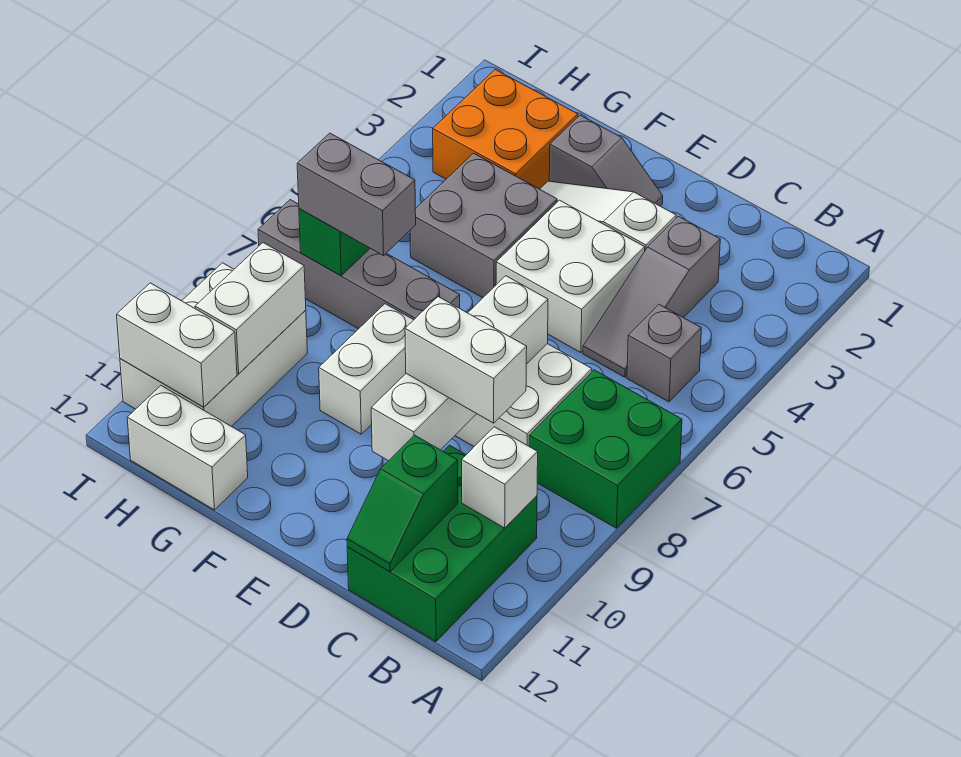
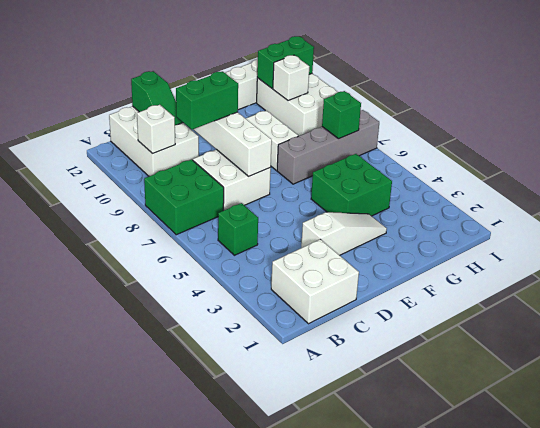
grey 1x1 brick [627,305,701,402] -> green 1x1 brick [218,203,258,255]
green 2x3 brick [347,445,537,641] -> white 2x3 brick [109,106,199,176]
grey 1x3 slope [583,216,720,377] -> none
white 1x2 brick [405,297,527,423] -> green 1x2 brick [176,71,238,130]
green 1x2 slope [347,435,458,572] -> green 1x2 slope turned to [131,71,183,125]
white 2x2 brick [496,200,645,353] -> white 2x2 brick moved to [271,239,359,324]
grey 1x2 slope [549,115,663,206] -> none
grey 2x2 brick [410,153,557,298] -> green 2x2 brick [311,154,392,216]
orange 2x2 brick [433,70,578,189] -> none
grey 1x2 brick [297,133,416,256] -> none
white 1x2 brick [195,243,306,374] -> white 1x1 brick [273,55,309,101]
white 1x2 brick [117,283,237,407] -> green 1x2 brick [257,36,314,88]

